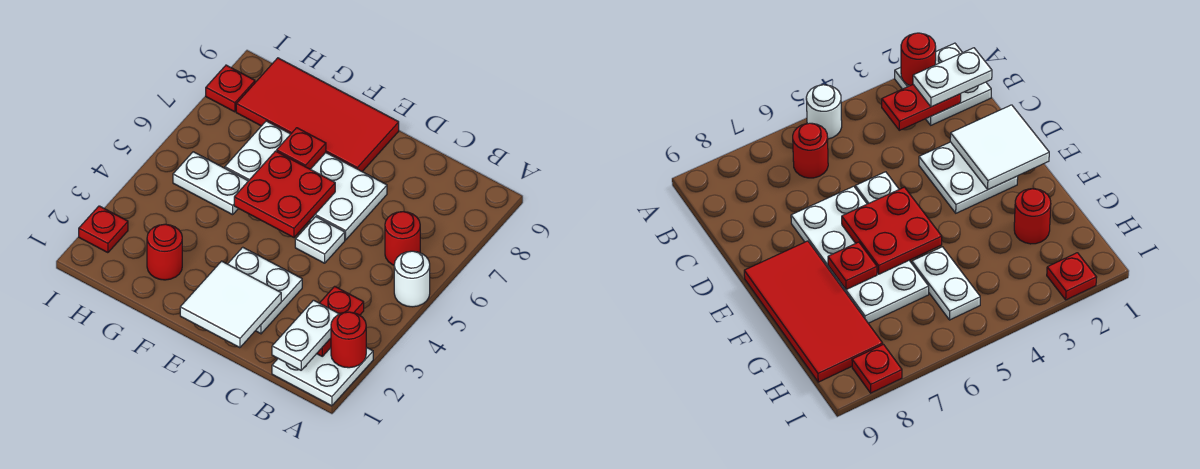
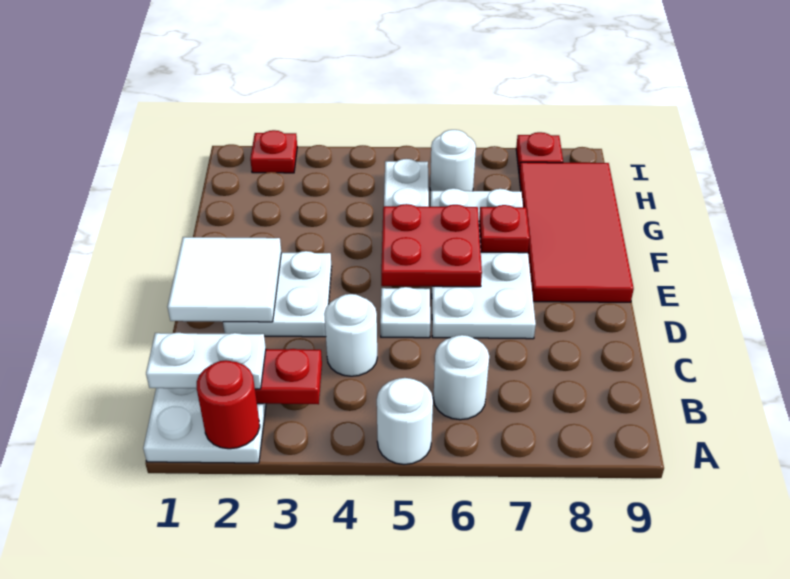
red 1x1 round brick [385,212,420,265] -> white 1x1 round brick [433,335,489,420]
none -> white 1x1 round brick [324,294,377,376]
red 1x1 round brick [147,224,182,280] -> none
none -> white 1x1 round brick [430,130,476,191]

